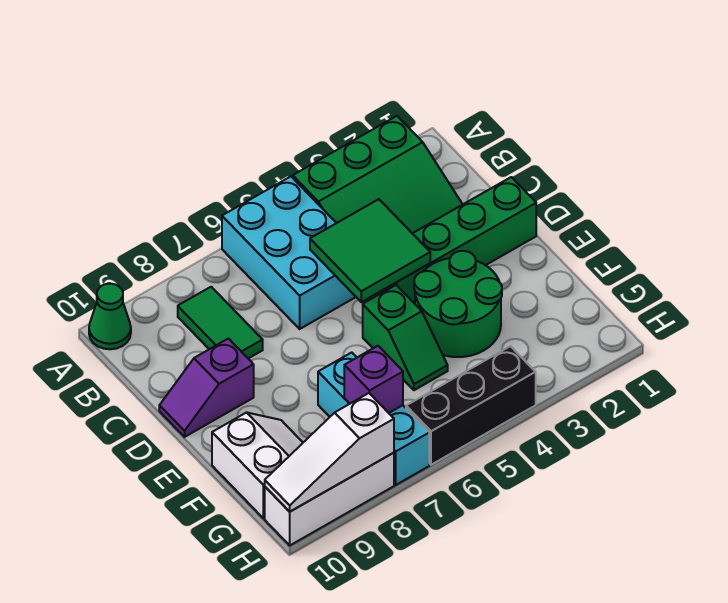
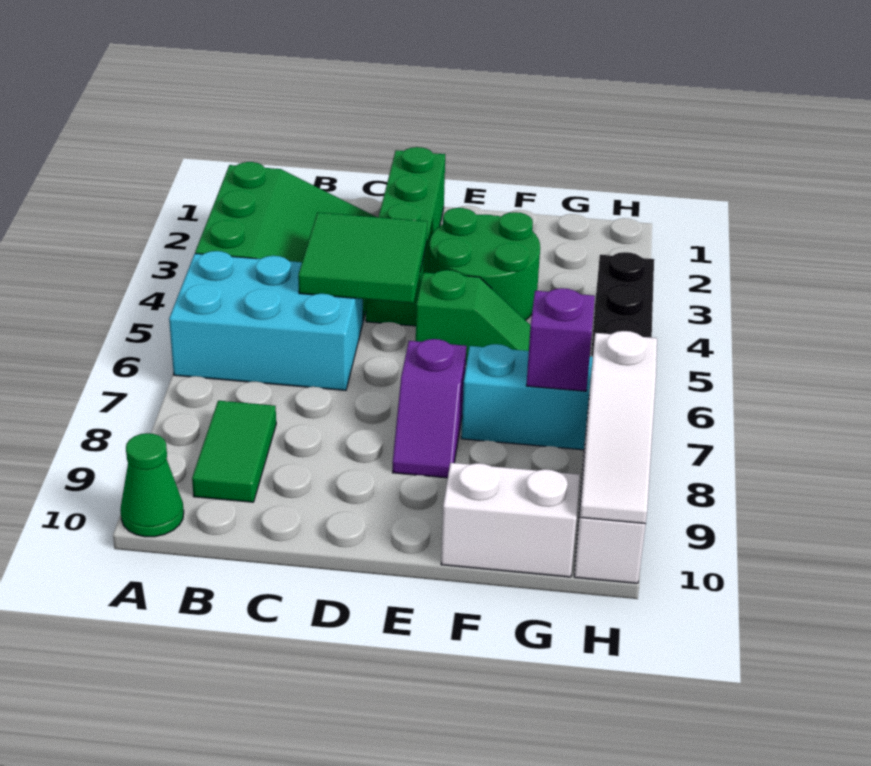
green 1x2 tile [178,287,263,359] -> green 1x2 tile turned to [192,401,276,502]
purple 1x2 slope [159,339,254,437] -> purple 1x2 slope moved to [393,339,467,478]

